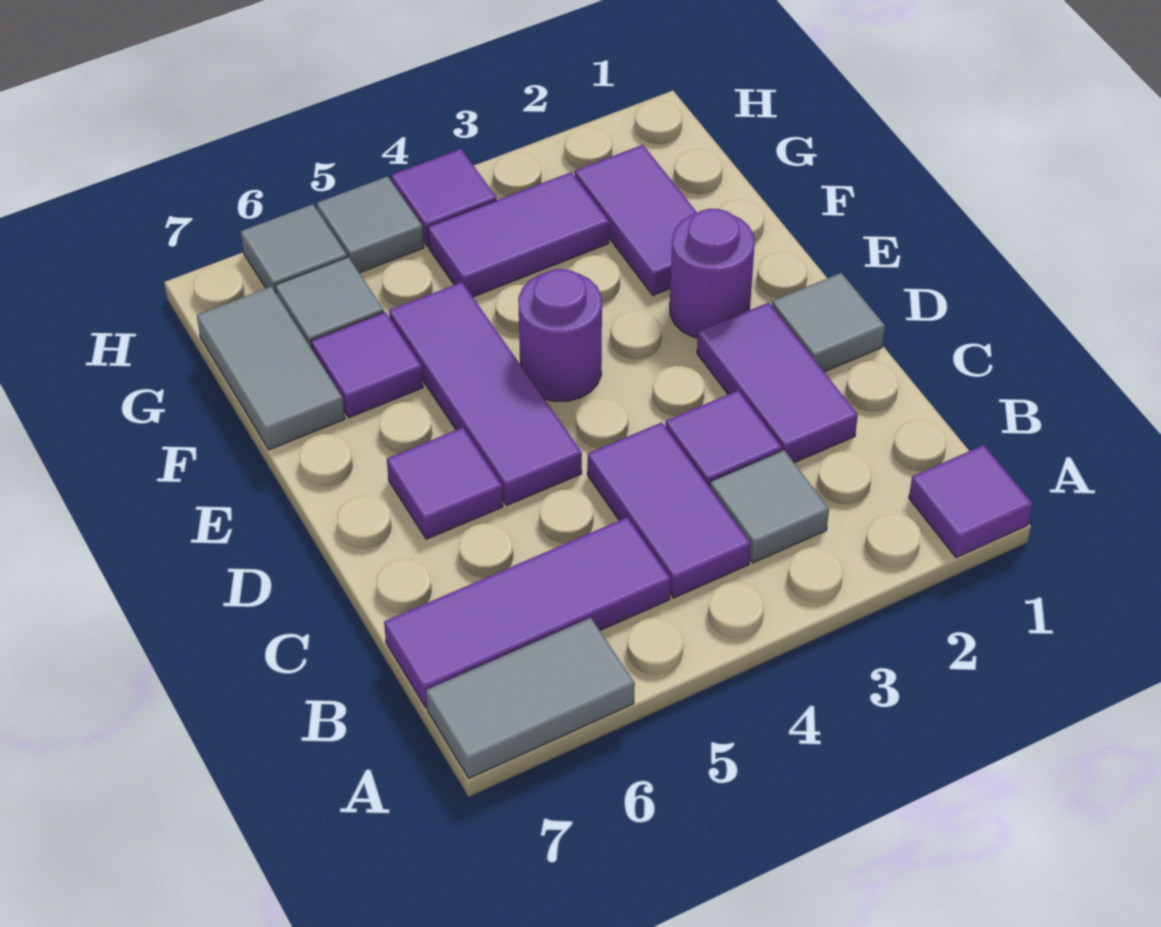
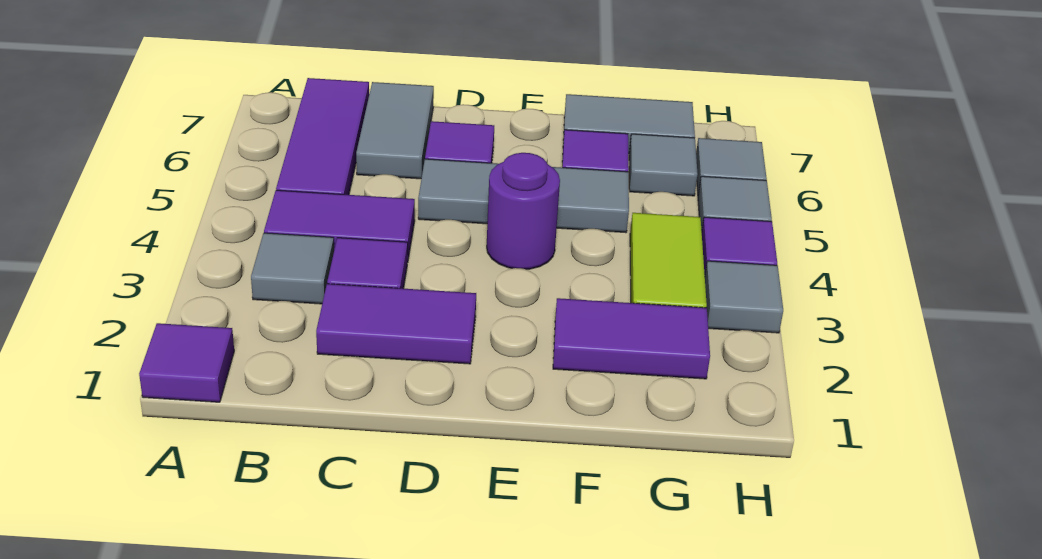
grey 1x2 tile [426,618,635,778] -> grey 1x2 tile moved to [356,82,434,179]
grey 1x1 tile [772,273,885,372] -> grey 1x1 tile moved to [705,261,783,333]
purple 1x3 tile [389,282,582,505] -> grey 1x3 tile [418,159,629,233]
purple 1x1 round brick [670,209,755,338] -> none
purple 1x2 tile [428,172,609,297] -> lime 1x2 tile [630,213,707,308]

